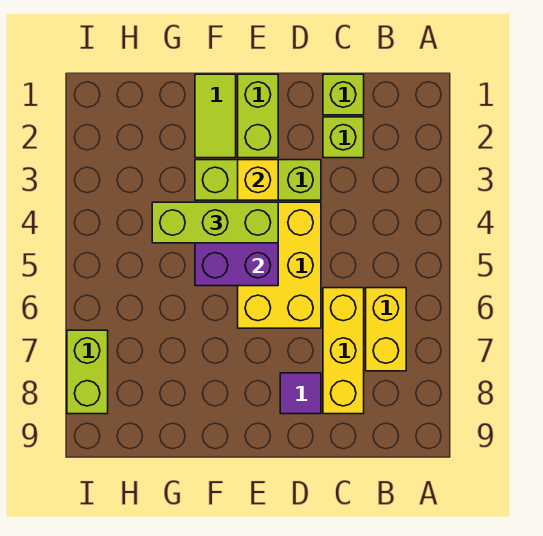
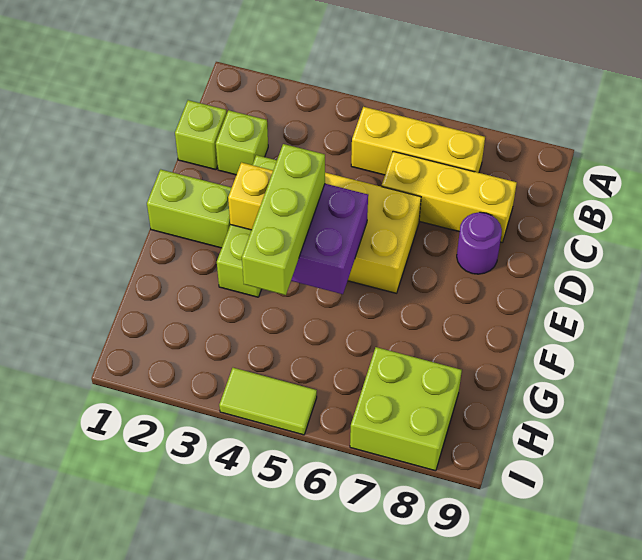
yellow 1x2 brick [366,288,406,371] -> yellow 1x3 brick [351,107,485,175]
purple 1x1 tile [280,373,321,414] -> purple 1x1 round brick [457,212,502,274]
lime 1x2 tile [195,74,236,158] -> lime 1x2 tile moved to [219,368,317,435]
lime 1x2 brick [67,330,108,414] -> lime 2x2 brick [350,347,462,471]

